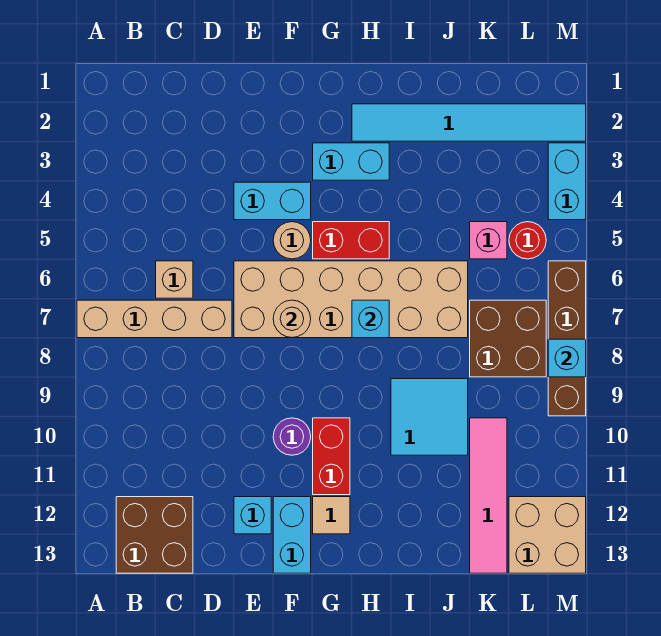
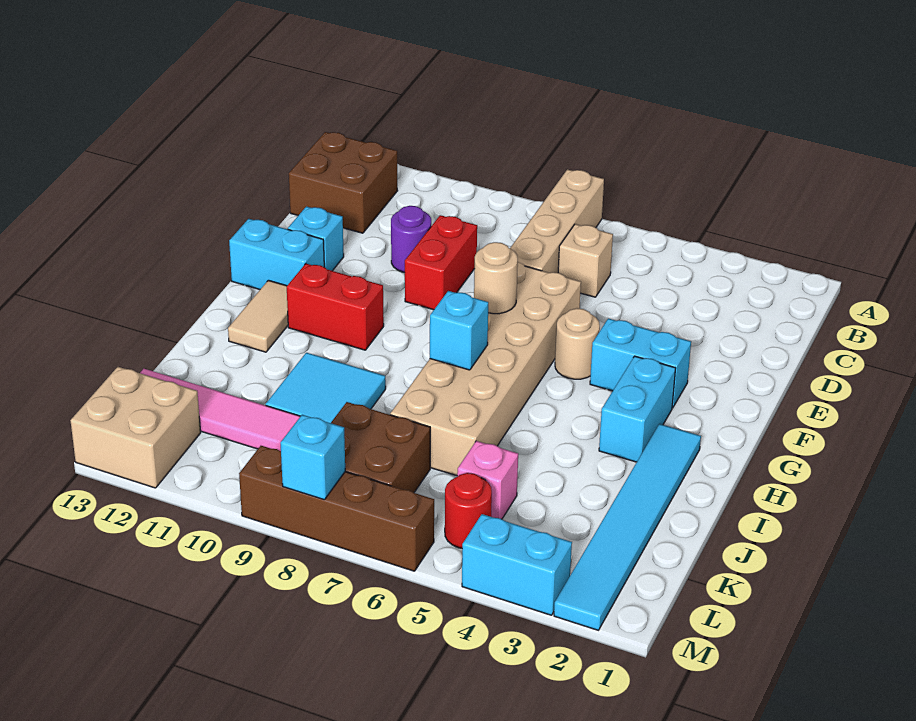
cyan 1x2 brick [234,182,311,220] -> cyan 1x2 brick turned to [590,318,691,408]
purple 1x1 round brick [273,418,311,455] -> purple 1x1 round brick moved to [391,206,431,273]
red 1x2 brick [313,222,389,259] -> red 1x2 brick moved to [405,215,477,310]
tan 1x1 tile [313,497,350,534] -> tan 1x2 tile [228,280,288,352]

